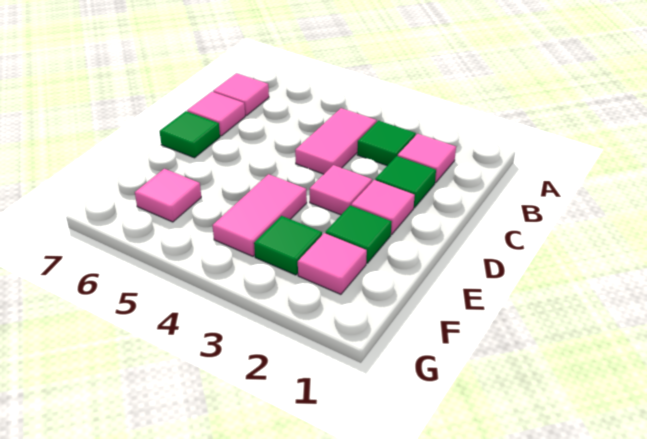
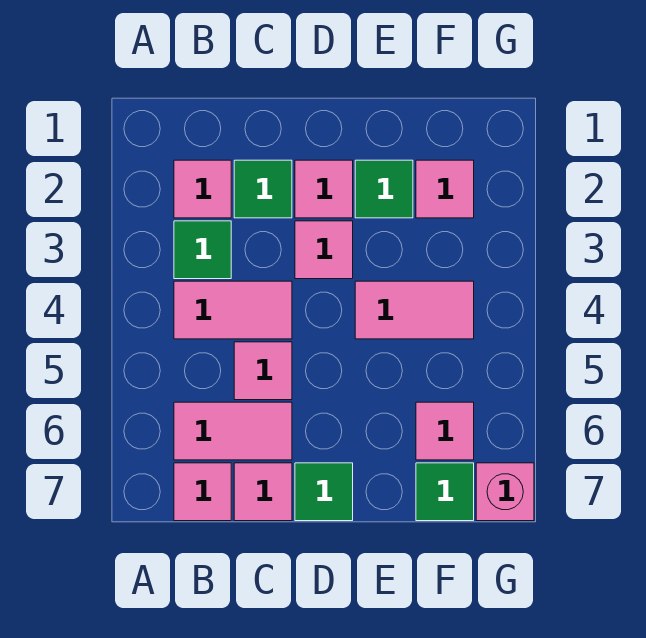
none -> pink 1x2 tile [174,402,292,460]
none -> pink 1x1 tile [234,342,292,400]
green 1x1 tile [254,216,322,275] -> green 1x1 tile moved to [416,463,474,521]
none -> pink 1x1 brick [476,463,534,521]

